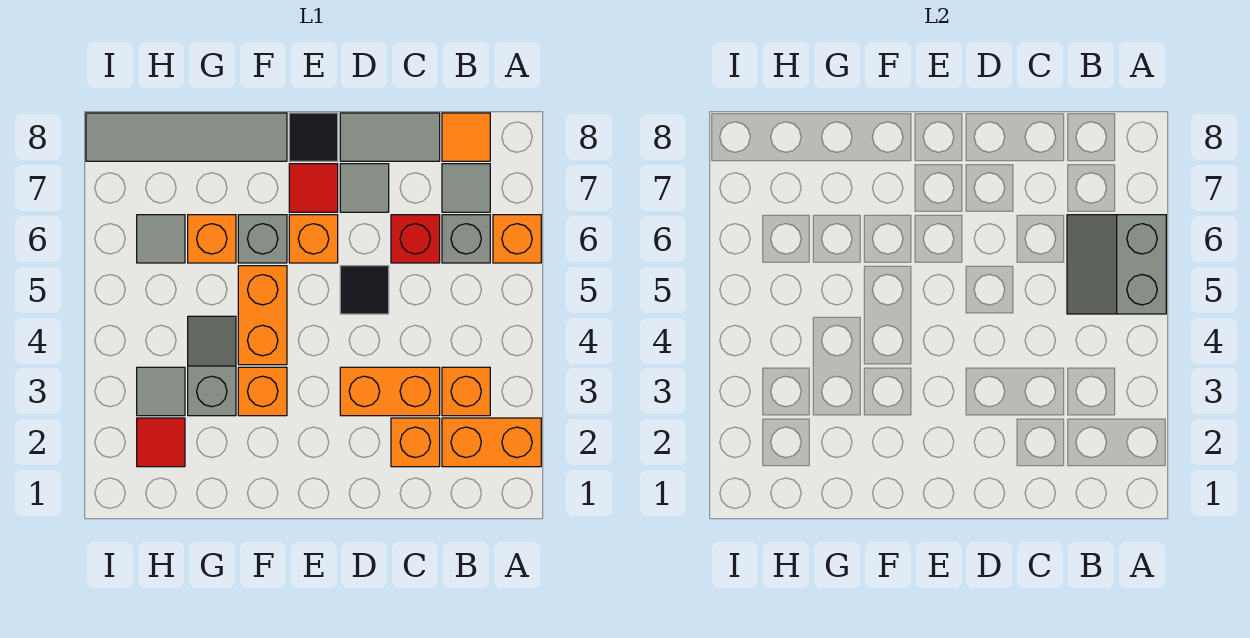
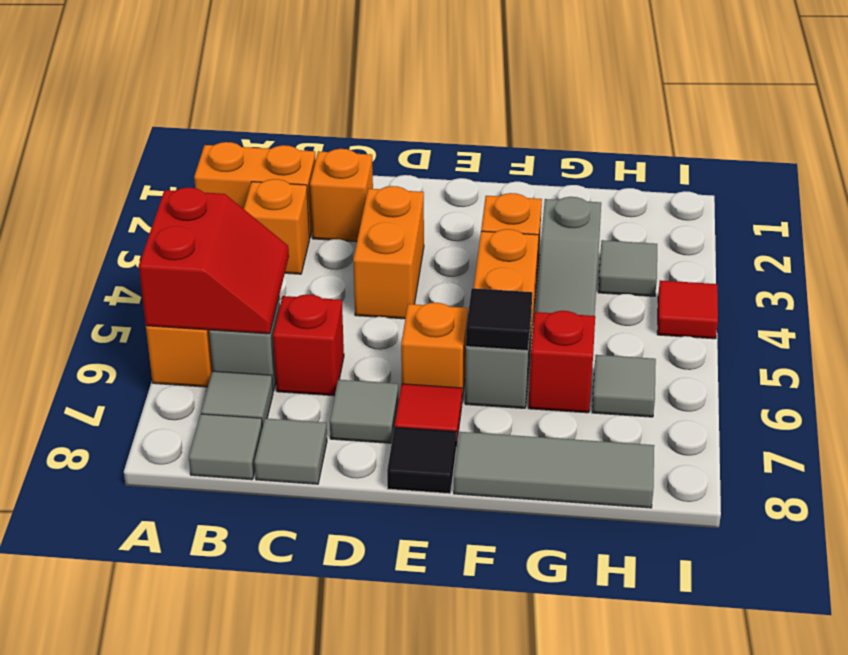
grey 2x2 slope [1067,215,1166,314] -> red 2x2 slope [139,188,289,334]
orange 1x1 tile [442,113,490,161] -> grey 1x1 tile [189,414,262,480]
orange 1x2 brick [340,367,440,416] -> orange 1x2 brick turned to [353,186,424,319]
grey 1x2 tile [340,113,440,161] -> grey 1x1 tile [254,418,327,484]
black 1x1 tile [340,266,389,314] -> black 1x1 tile moved to [466,288,532,351]
grey 1x4 tile [86,113,287,161] -> grey 1x3 tile [454,432,654,508]
orange 1x1 brick [188,215,236,263] -> red 1x1 brick [528,311,595,413]
red 1x1 tile [137,418,185,467] -> red 1x1 tile moved to [657,280,718,339]

